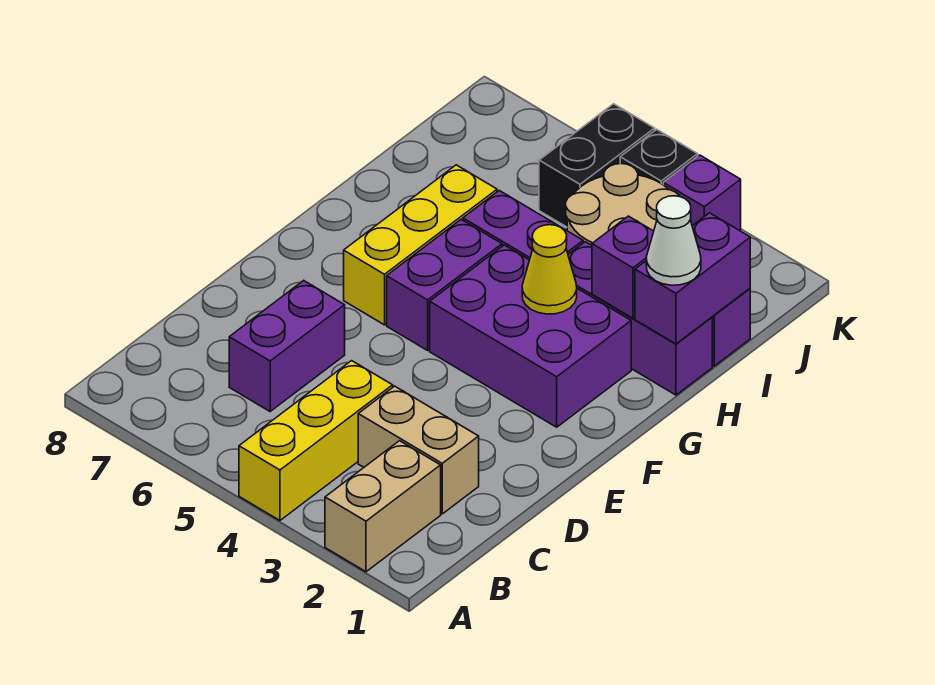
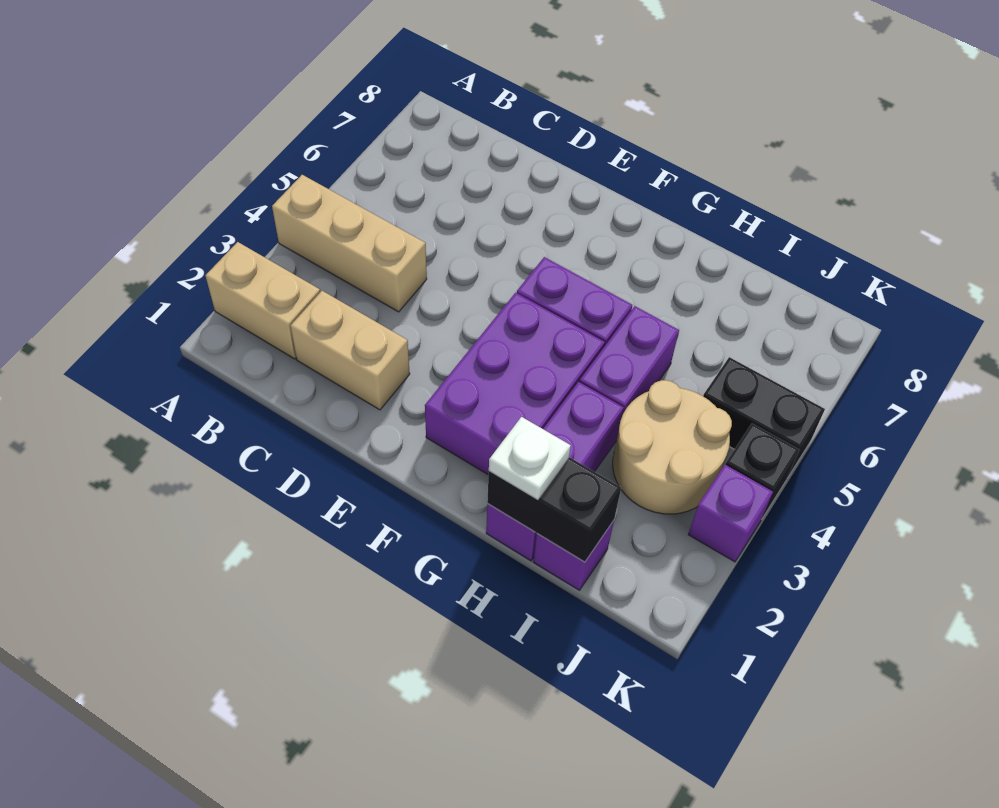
yellow 1x3 brick [239,361,393,520] -> tan 1x3 brick [272,175,427,312]
tan 1x2 brick [358,386,479,514] -> tan 1x2 brick turned to [290,291,410,410]
purple 1x2 brick [229,280,345,411] -> none
yellow 1x3 brick [344,165,497,325] -> none
yellow 1x1 cone [522,225,577,314] -> none
purple 1x2 brick [635,213,750,344] -> black 1x2 brick [487,457,621,562]
white 1x1 cone [646,196,701,285] -> white 1x1 plate [489,417,571,500]
purple 1x1 brick [592,216,654,318] -> none

